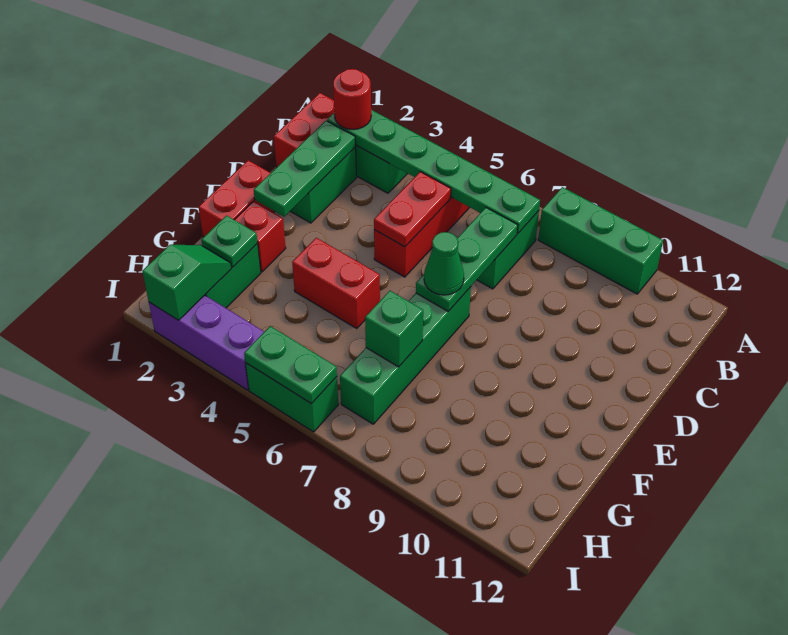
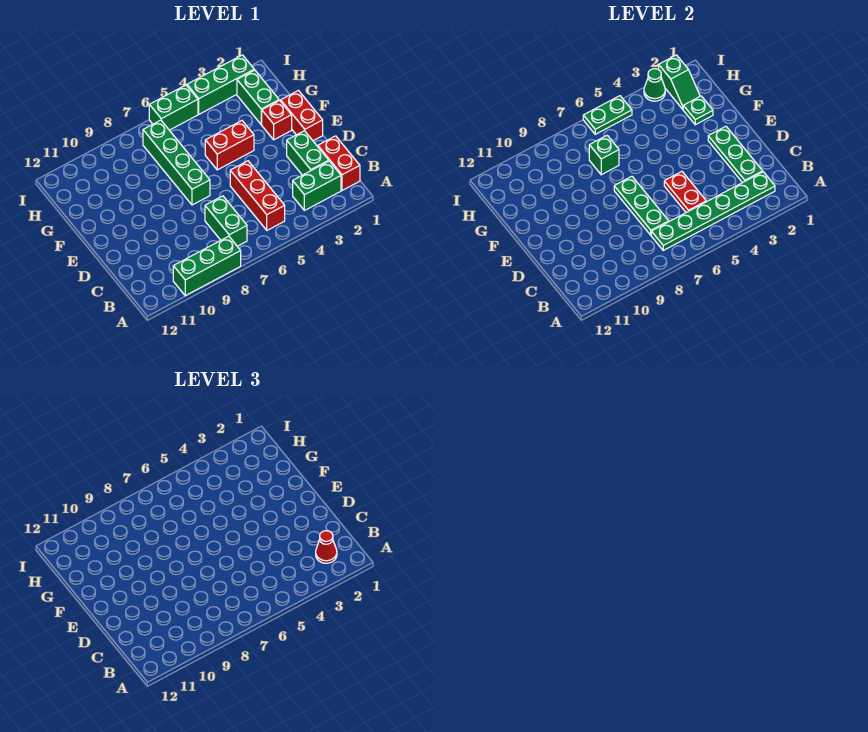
red 1x1 round brick [333,69,371,129] -> red 1x1 cone [316,531,337,563]
green 1x1 cone [424,232,464,295] -> green 1x1 cone moved to [644,69,665,101]
purple 1x3 brick [149,295,264,390] -> green 1x3 brick [187,55,254,114]

